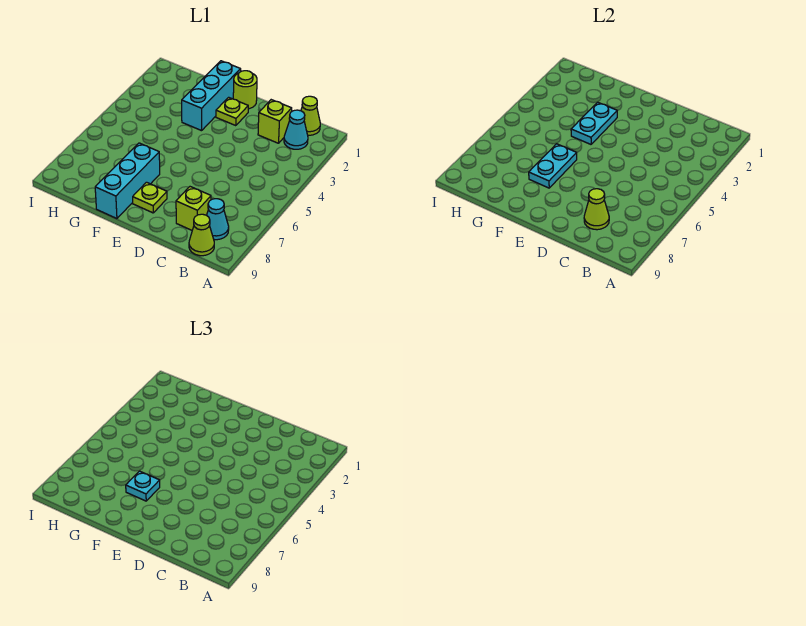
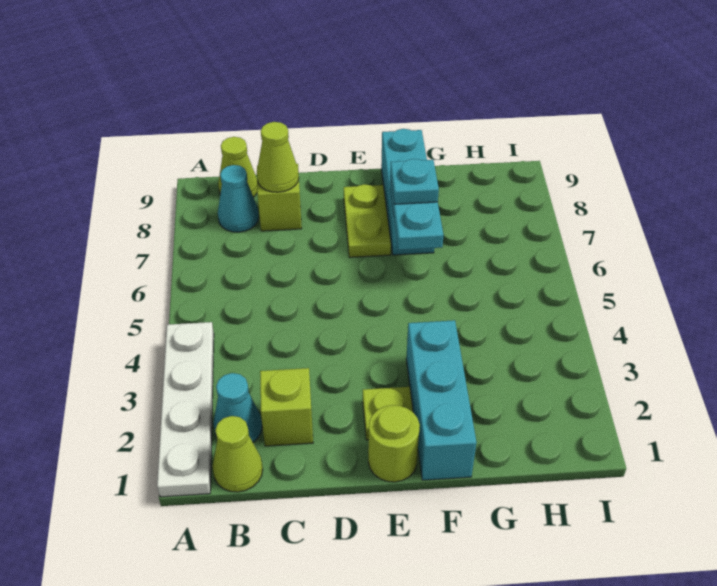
none -> white 1x4 plate [157,322,214,497]
lime 1x1 plate [133,182,167,213] -> lime 1x2 plate [344,184,391,257]
cyan 1x2 plate [571,102,617,144] -> none

